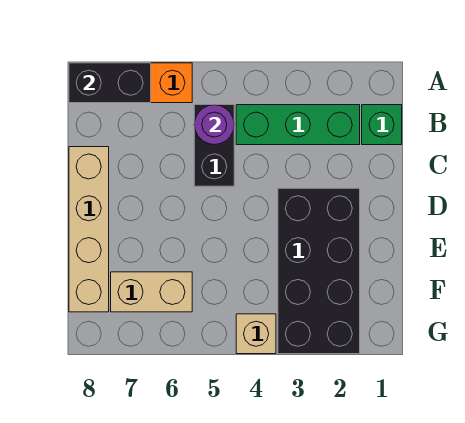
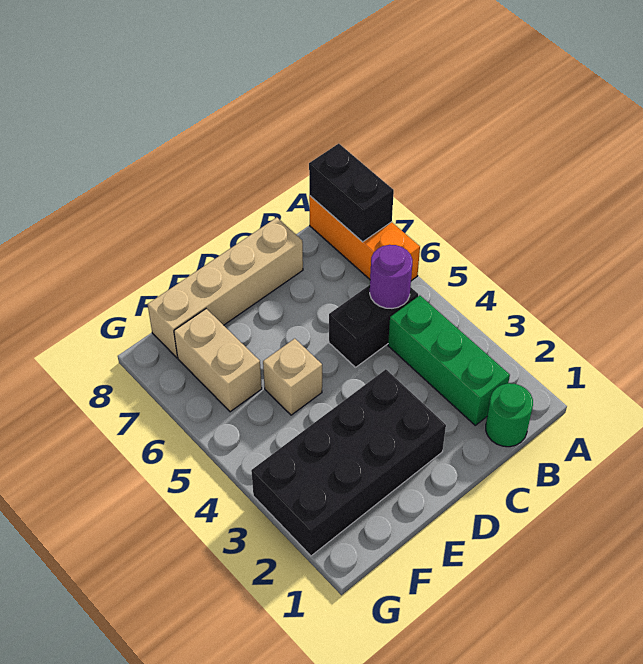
green 1x1 brick [362,105,402,145] -> green 1x1 round brick [486,383,533,447]
tan 1x1 brick [236,314,276,354] -> tan 1x1 brick moved to [263,339,322,415]

